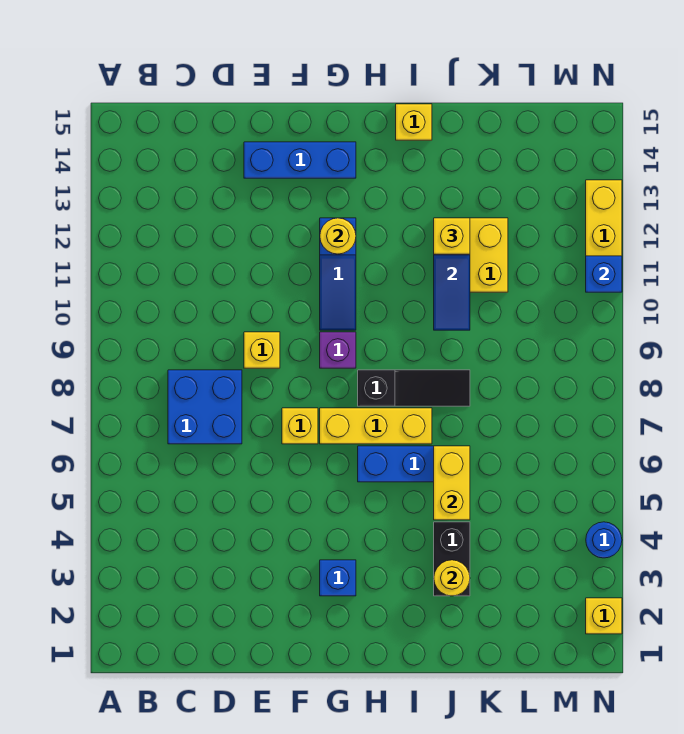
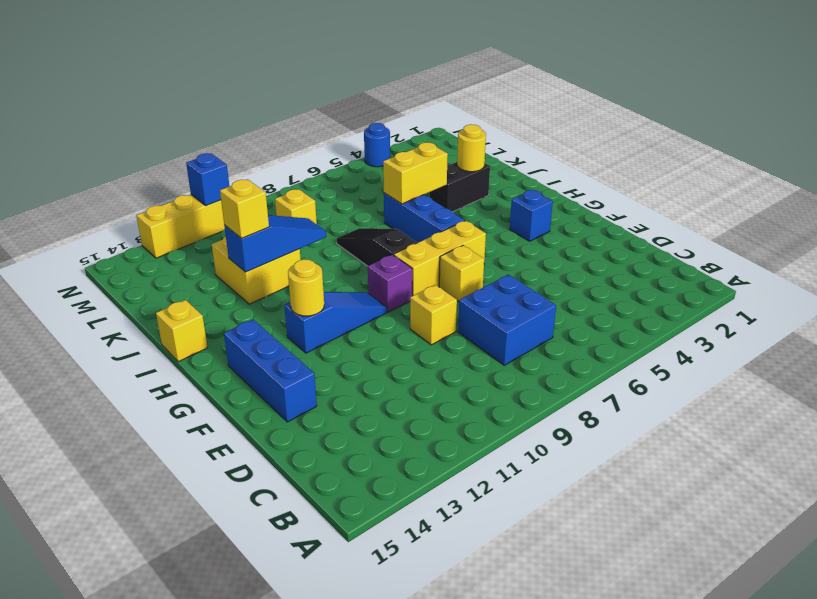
yellow 1x3 brick [320,408,432,444] -> yellow 1x3 brick turned to [394,221,486,296]
yellow 1x1 brick [586,598,622,634] -> yellow 1x1 brick moved to [275,189,317,224]

